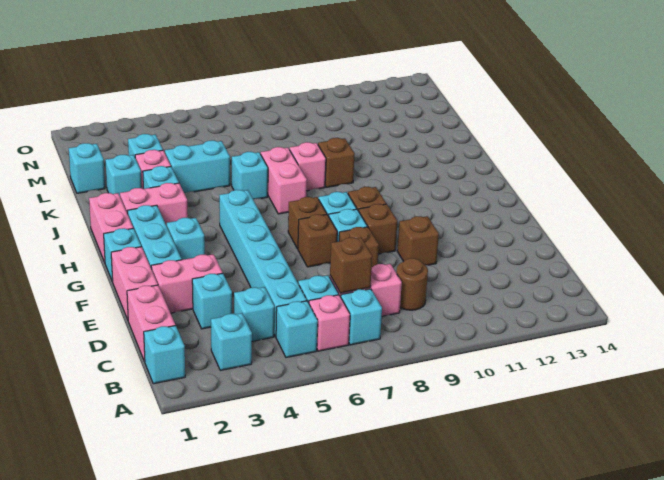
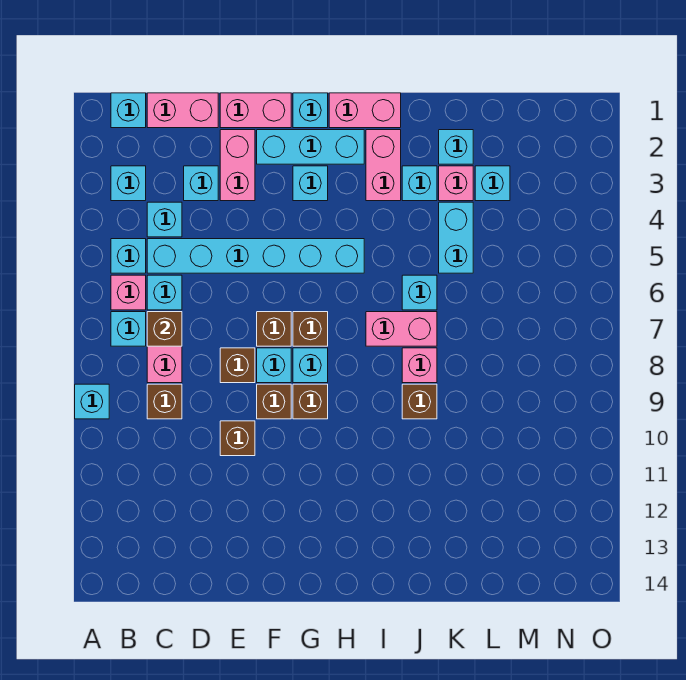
brown 1x1 round brick [396,258,428,310] -> brown 1x1 brick [147,384,182,419]
cyan 1x1 brick [69,143,105,193] -> cyan 1x1 brick moved to [75,384,109,419]

